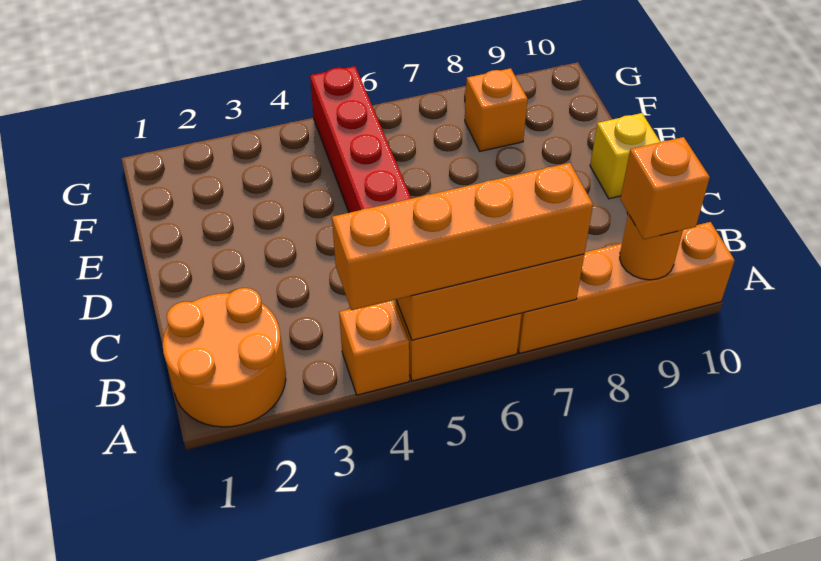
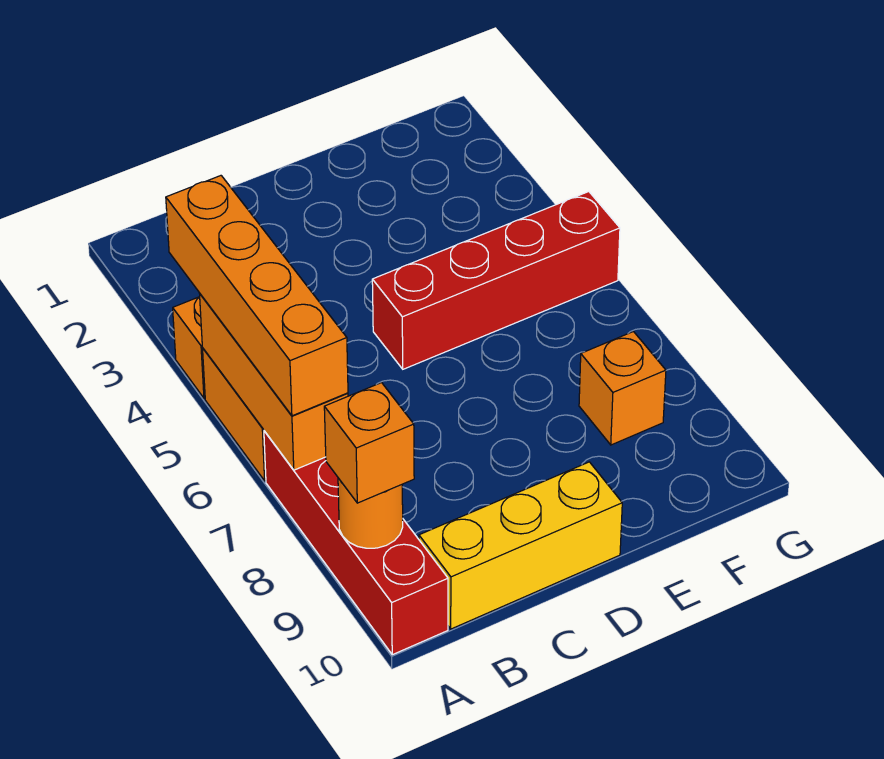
orange 2x2 round brick [163,288,286,427] -> none
orange 1x4 brick [517,222,735,353] -> red 1x4 brick [264,431,448,655]
yellow 1x1 brick [590,113,660,199] -> yellow 1x3 brick [419,462,622,629]

